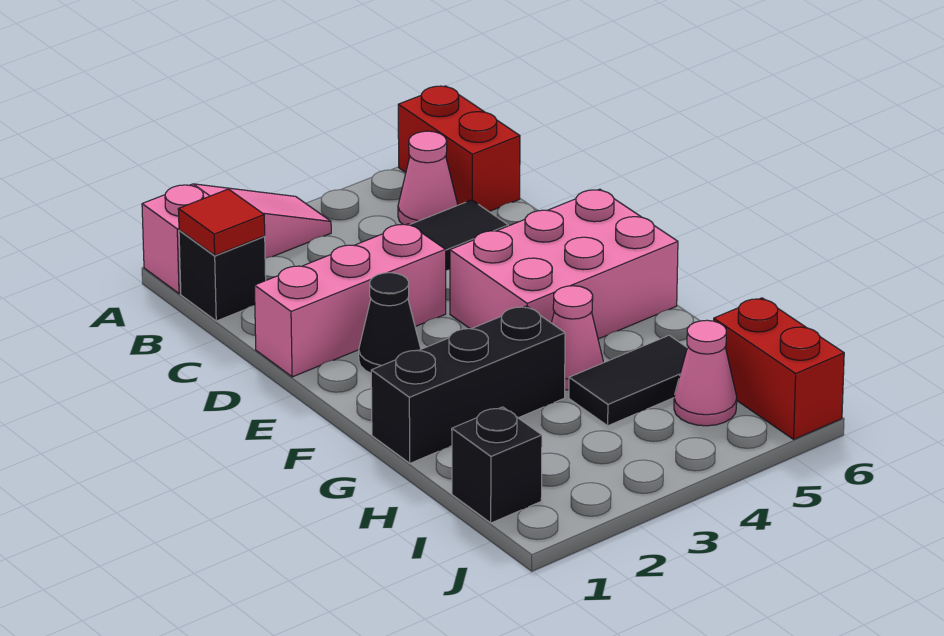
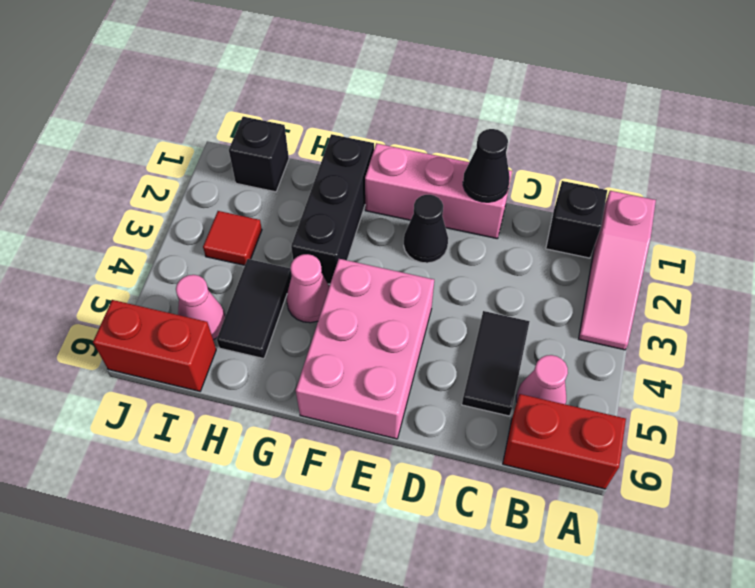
red 1x1 tile [178,189,265,255] -> red 1x1 tile moved to [203,211,262,265]
pink 1x3 brick [254,224,446,377] -> pink 1x3 brick turned to [365,143,512,239]
none -> black 1x1 cone [463,129,510,202]

